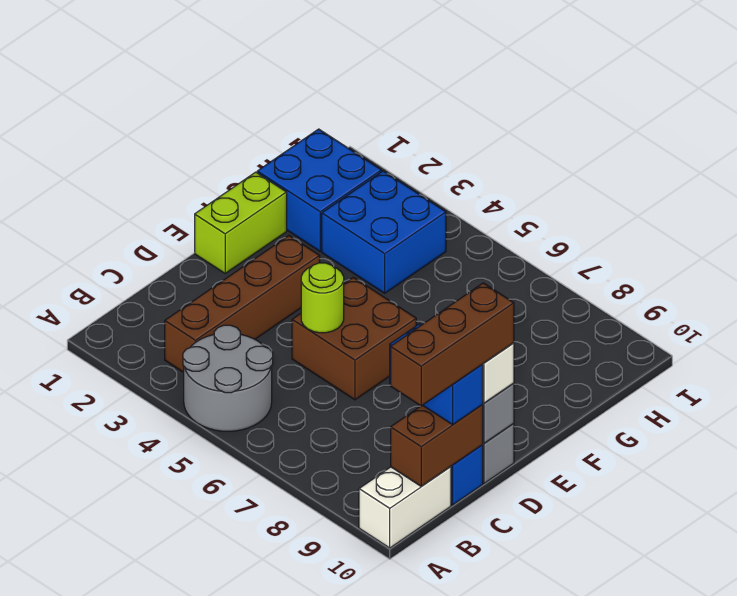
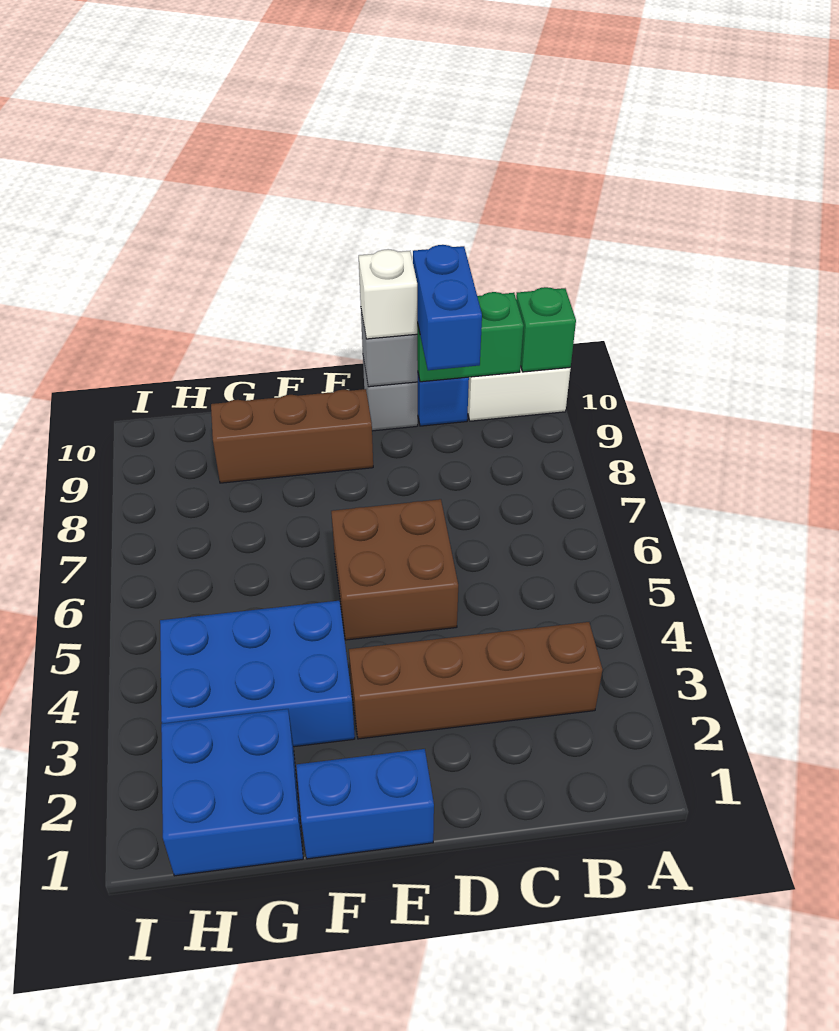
grey 2x2 round brick [183,325,273,431] -> none
none -> green 1x1 brick [516,287,576,372]
brown 1x2 brick [391,405,483,486] -> green 1x2 brick [417,292,524,382]
brown 1x3 brick [391,283,514,406] -> brown 1x3 brick moved to [211,389,373,483]
lime 1x1 round brick [301,263,344,333] -> none
lime 1x2 brick [195,172,287,273] -> blue 1x2 brick [296,749,434,859]
blue 2x2 brick [322,171,446,293] -> blue 2x3 brick [160,601,355,747]

